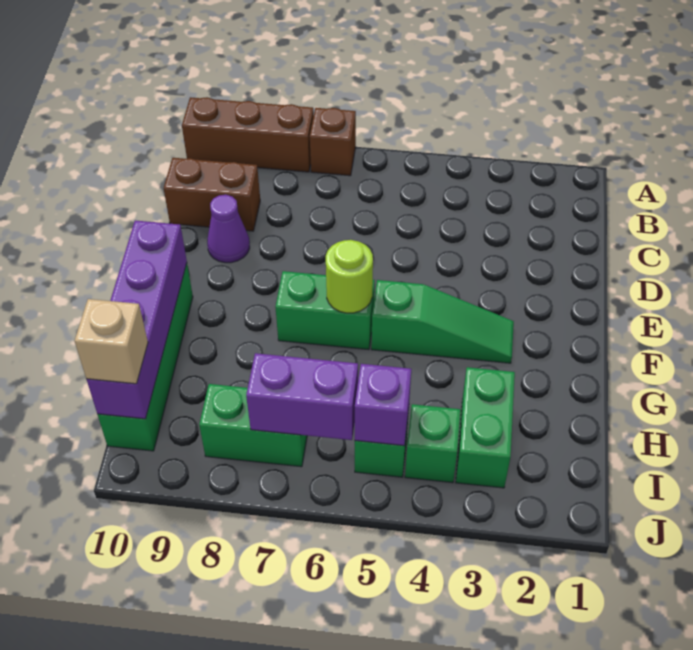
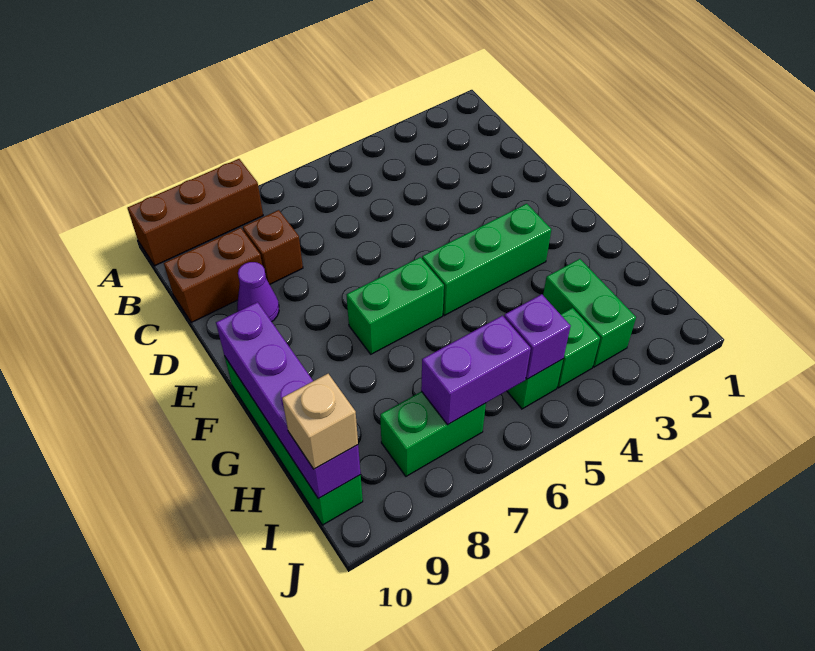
brown 1x1 brick [310,108,356,176] -> brown 1x1 brick moved to [243,210,303,284]
green 1x3 slope [371,280,514,363] -> green 1x3 brick [422,204,551,315]
lime 1x1 round brick [326,240,373,313] -> none

